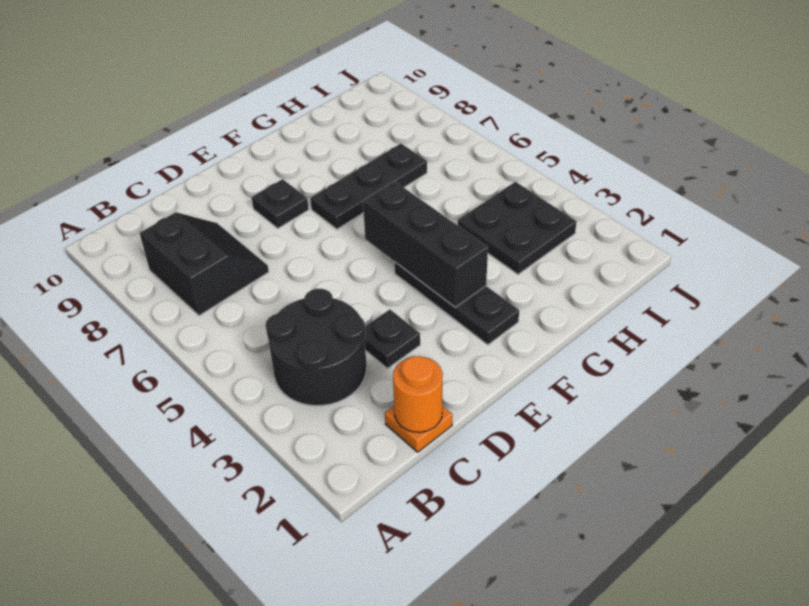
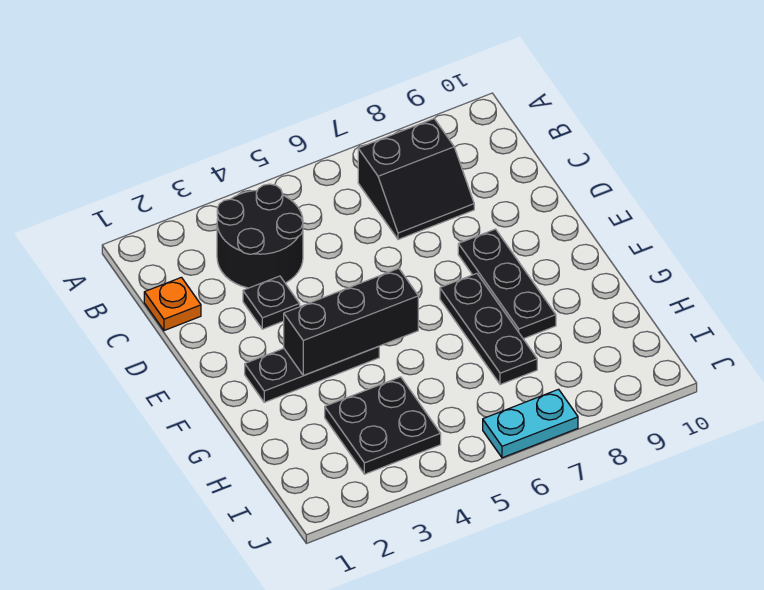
orange 1x1 round brick [393,356,443,432] -> none
black 1x1 plate [252,179,309,228] -> black 1x3 plate [458,229,556,339]
none -> cyan 1x2 plate [483,389,578,458]

